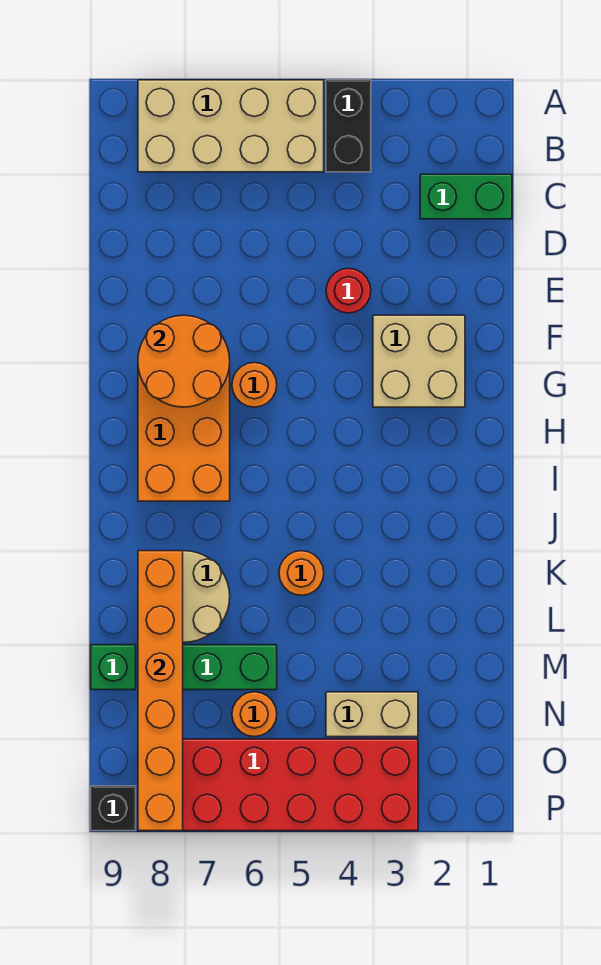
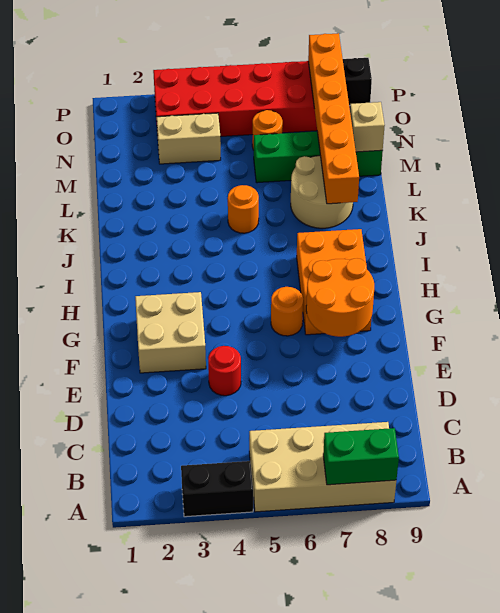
black 1x2 brick [326,80,371,172] -> black 1x2 brick turned to [181,461,253,517]
green 1x2 brick [420,174,512,219] -> green 1x2 brick moved to [323,428,399,485]
none -> tan 1x1 brick [350,102,385,152]

